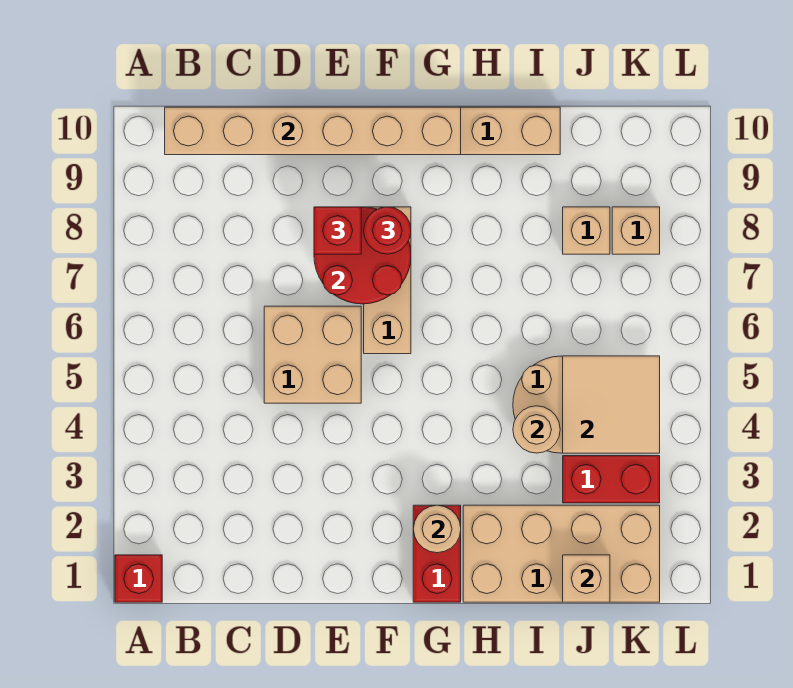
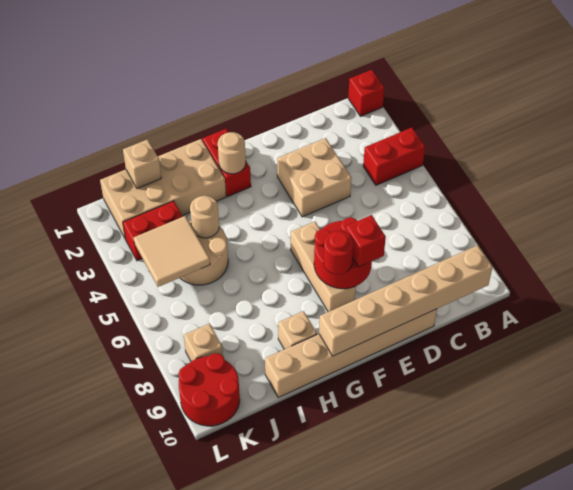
none -> red 1x2 brick [363,128,425,185]
tan 2x2 brick [264,306,361,403] -> tan 2x2 brick moved to [277,138,351,217]
tan 1x1 brick [563,207,610,254] -> tan 1x1 brick moved to [278,311,317,349]
none -> red 2x2 round brick [179,353,240,426]

